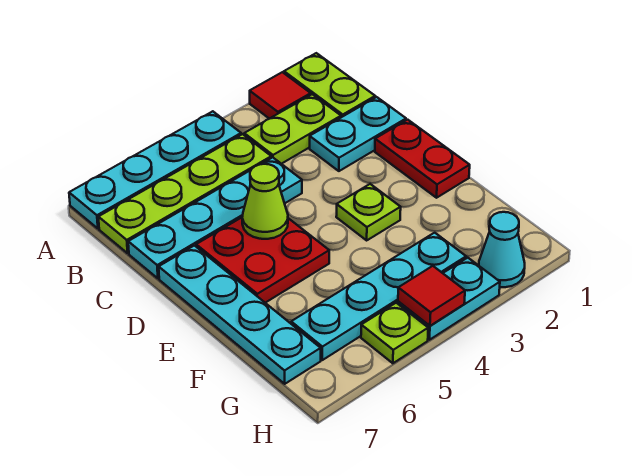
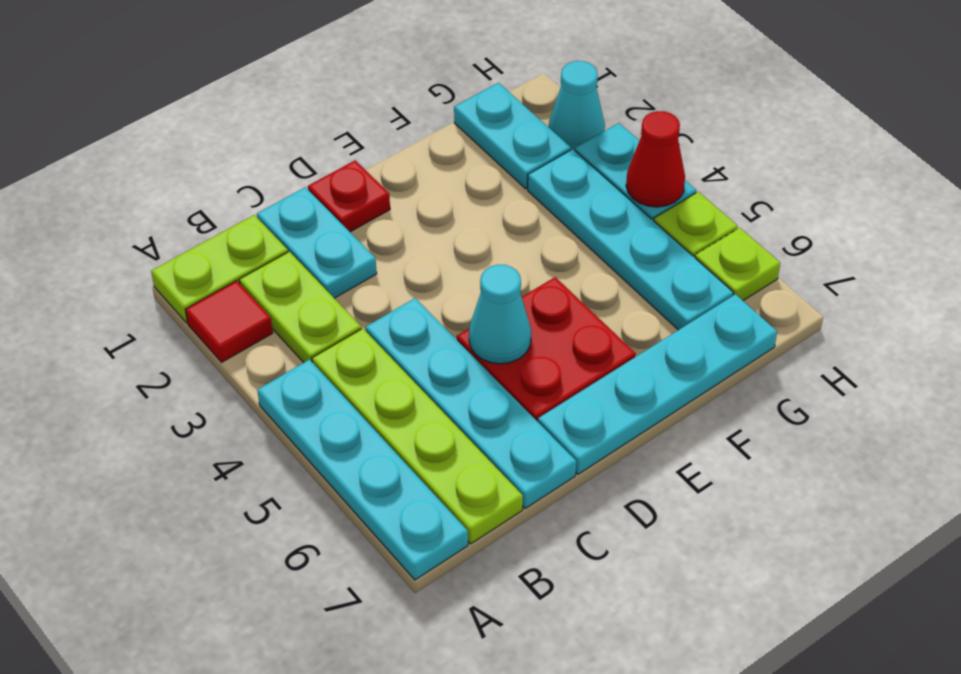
red 1x2 plate [375,120,470,198] -> red 1x1 plate [308,160,390,232]
lime 1x1 cone [242,164,288,239] -> cyan 1x1 cone [469,265,531,364]
lime 1x1 plate [336,184,401,240] -> lime 1x1 plate moved to [695,228,780,301]
none -> cyan 1x2 plate [454,83,571,189]
red 1x1 tile [398,266,465,326] -> red 1x1 cone [626,111,685,207]

